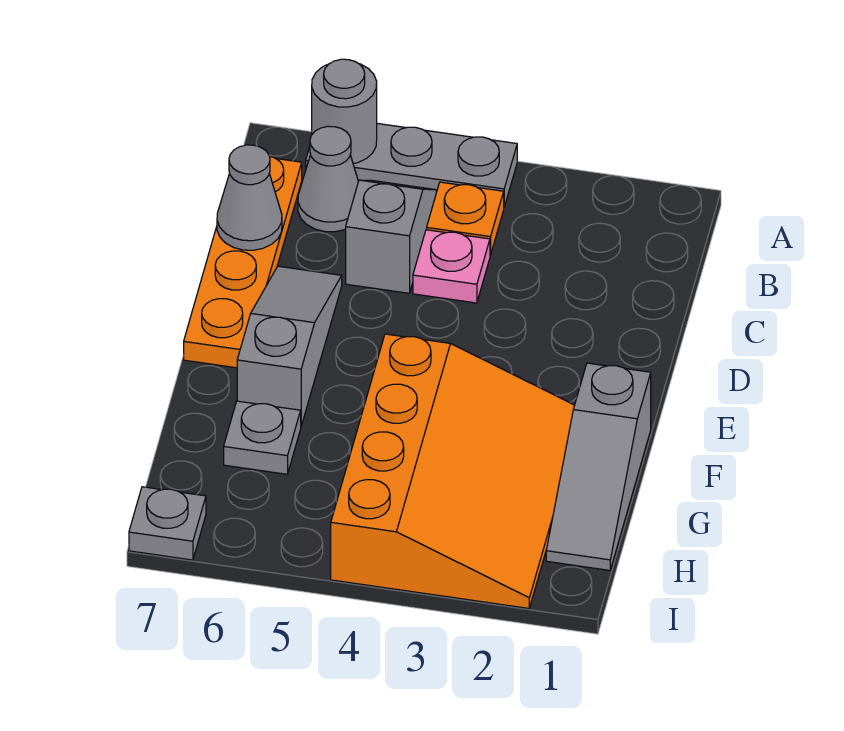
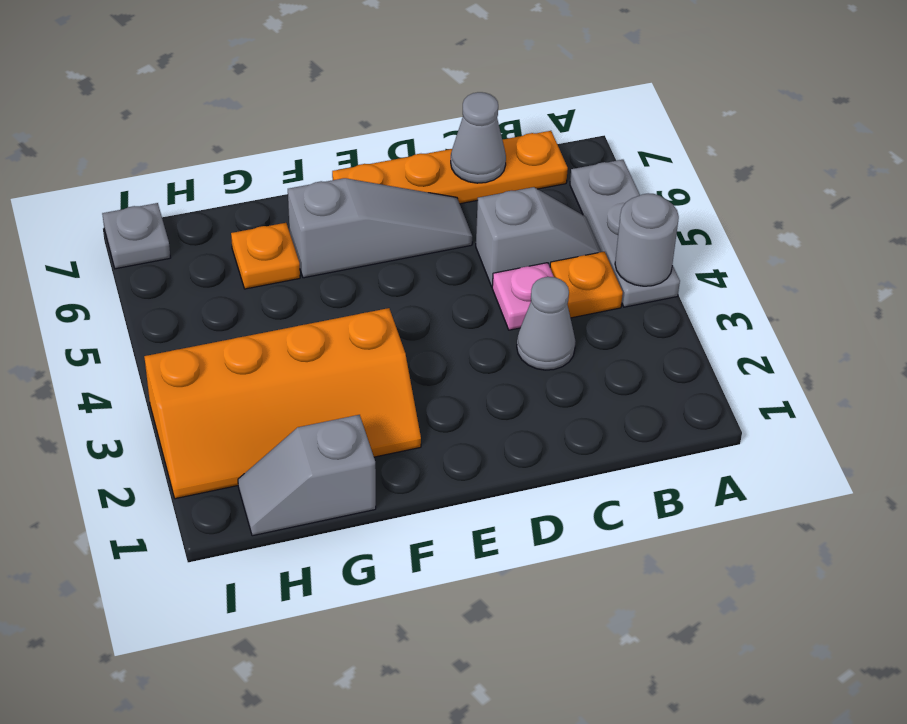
grey 1x1 round brick [312,59,377,164] -> grey 1x1 round brick moved to [615,193,679,286]
grey 1x1 cone [298,126,358,232] -> grey 1x1 cone moved to [517,277,575,370]
grey 1x3 slope [546,363,651,570] -> grey 1x2 slope [238,415,376,536]
orange 3x4 slope [331,334,575,608] -> orange 2x4 slope [144,308,421,499]
grey 1x1 plate [224,401,301,474] -> orange 1x1 plate [231,223,300,289]

